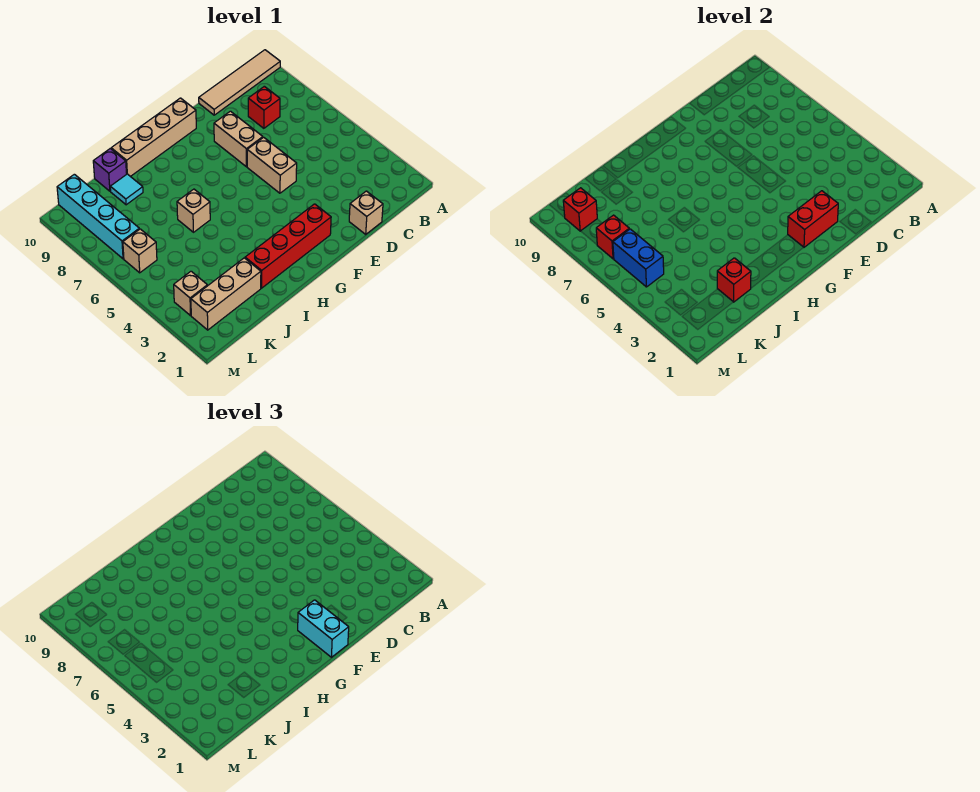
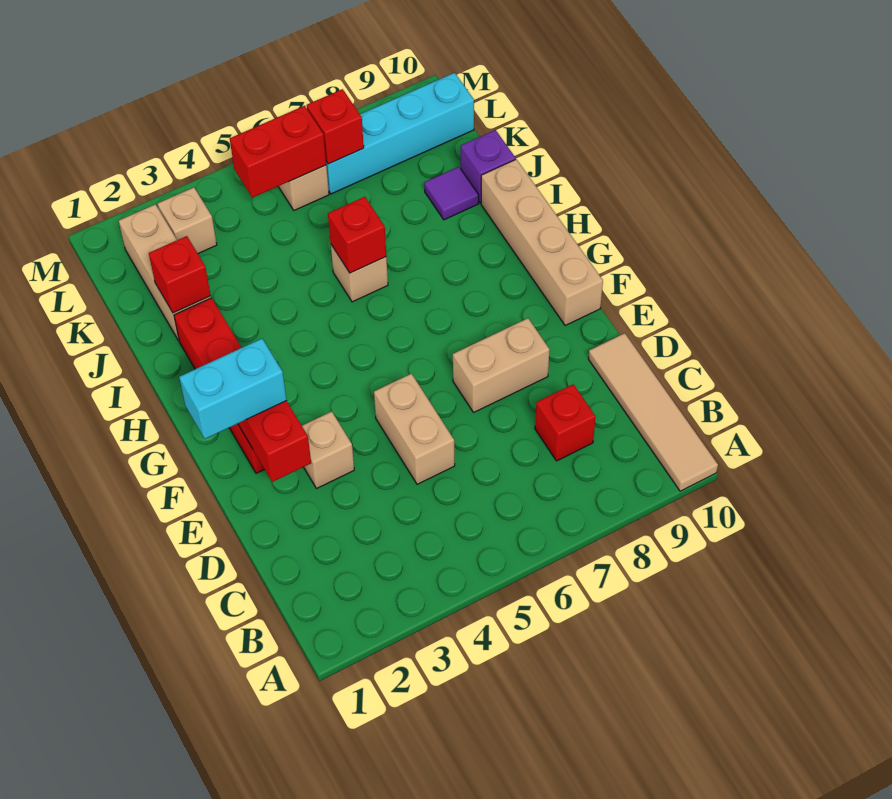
tan 1x1 brick [349,191,383,234] -> tan 1x1 brick moved to [302,411,354,489]
tan 1x2 brick [247,137,297,193] -> tan 1x2 brick turned to [374,374,455,484]
cyan 1x1 tile [110,174,143,205] -> purple 1x1 tile [424,167,479,220]
blue 1x2 brick [613,229,664,287] -> red 1x2 brick [230,106,326,198]
red 1x1 brick [563,188,597,231] -> red 1x1 brick moved to [328,197,386,273]

